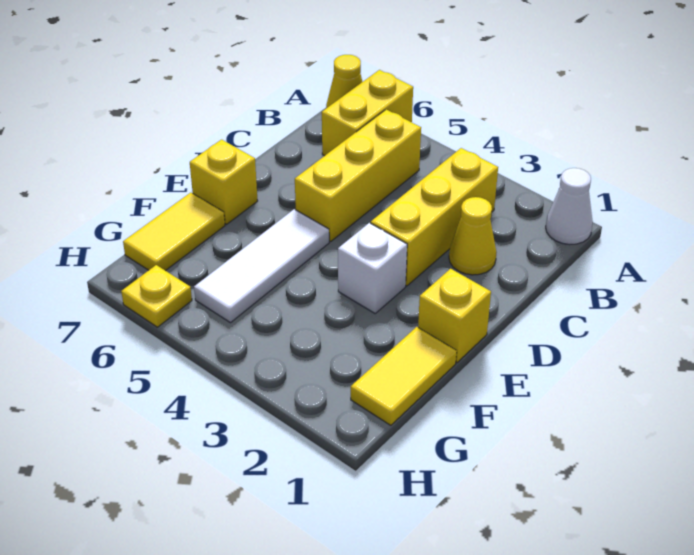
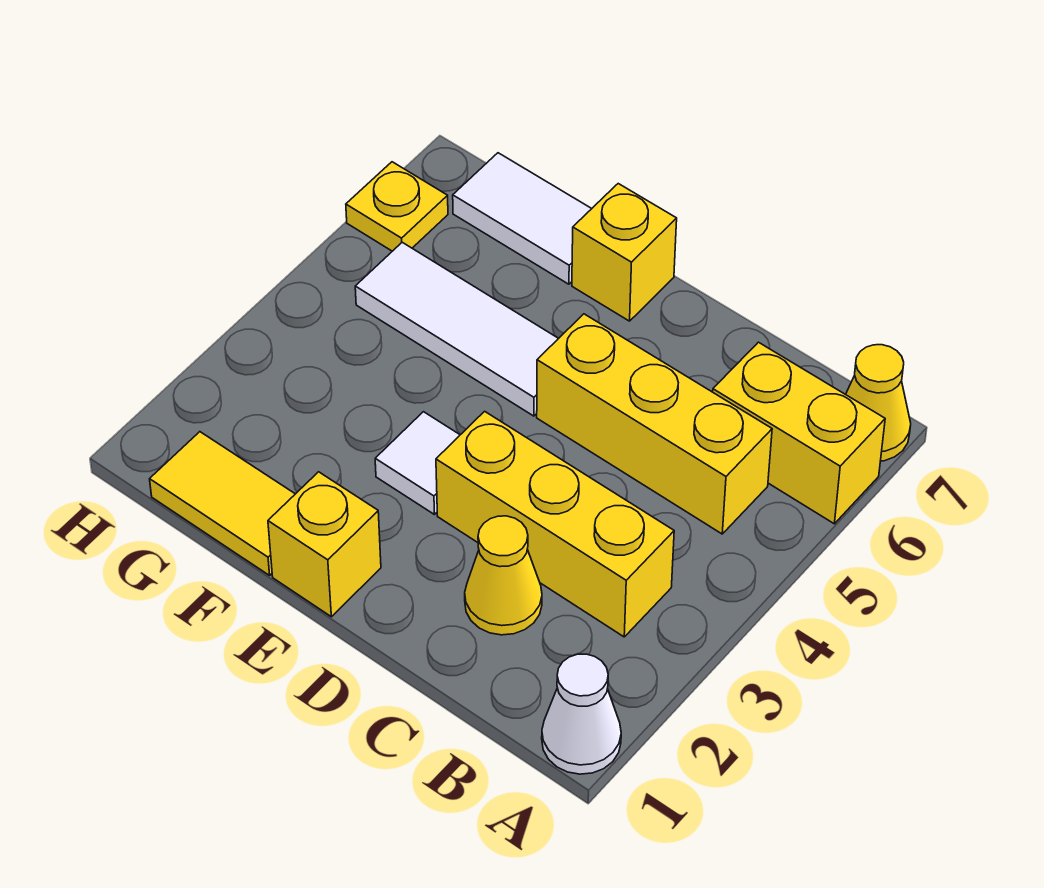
white 1x1 brick [338,223,407,313] -> white 1x1 tile [375,412,460,515]
yellow 1x2 tile [123,193,225,271] -> white 1x2 tile [453,153,592,284]

